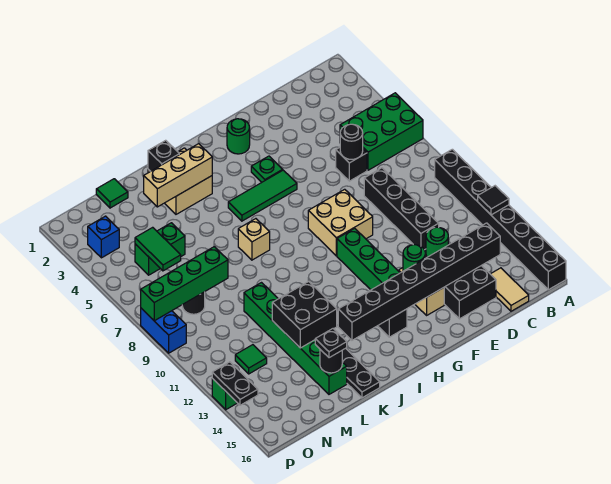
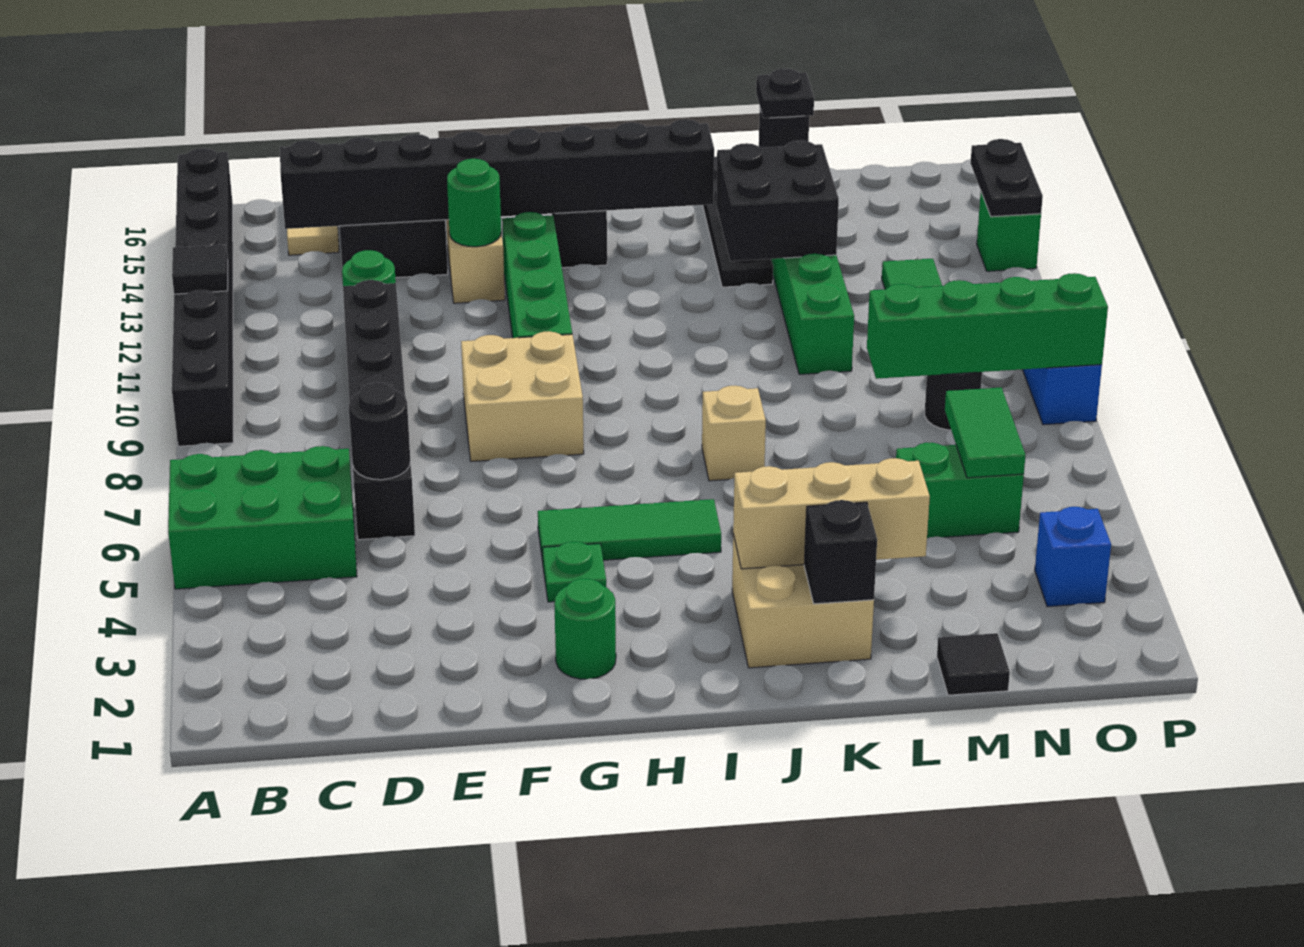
green 1x1 tile [96,179,128,208] -> black 1x1 tile [937,633,1010,695]

